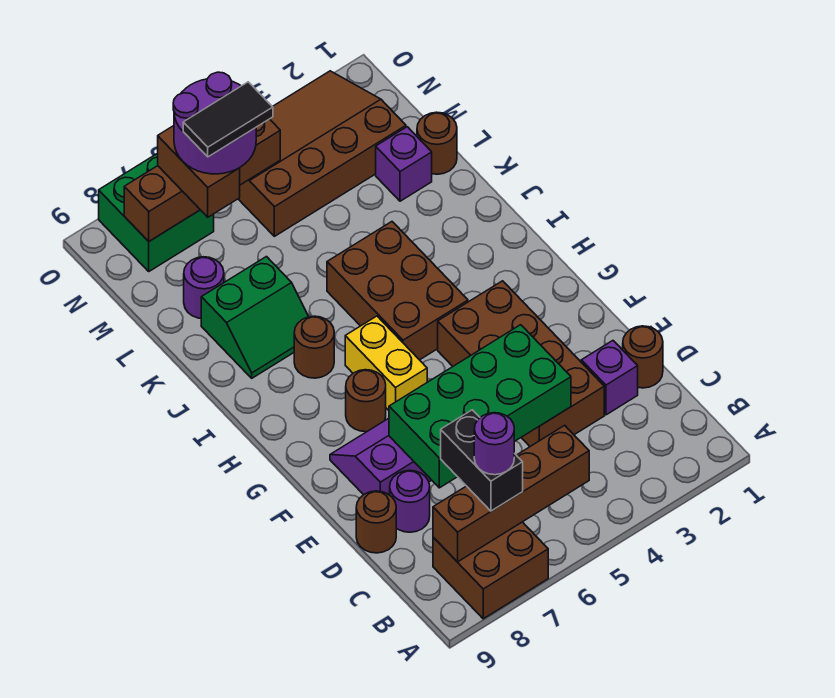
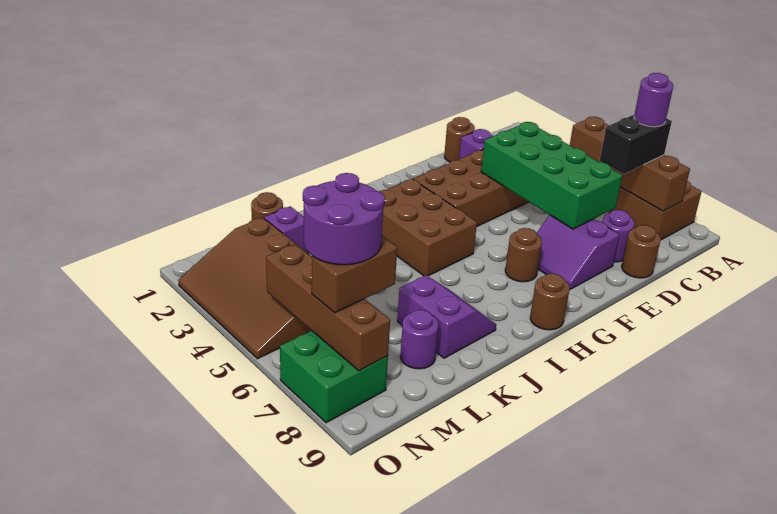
yellow 1x2 brick [345,316,427,410] -> none
brown 2x3 brick [327,222,468,360] -> brown 2x3 brick turned to [379,179,477,276]
brown 1x1 round brick [294,316,334,378] -> brown 1x1 round brick moved to [530,273,570,330]
green 2x2 slope [201,257,309,378] -> purple 2x2 slope [397,275,496,358]
black 1x2 tile [183,82,273,157] -> none

